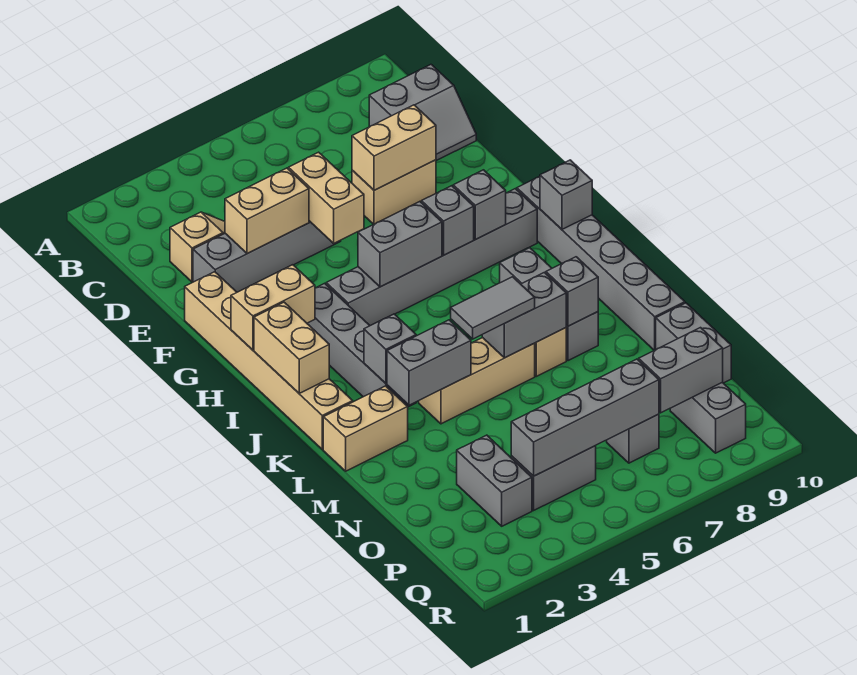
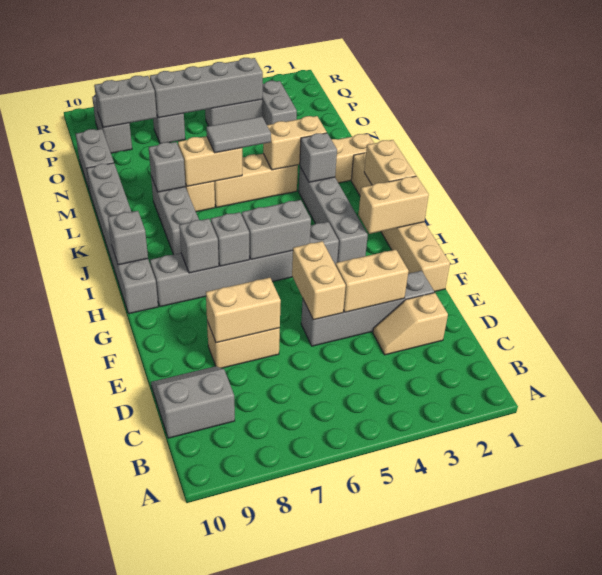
grey 1x2 brick [387,320,471,405] -> tan 1x2 brick [263,116,327,170]
grey 1x2 brick [482,272,566,358] -> tan 1x2 brick [178,136,242,186]

